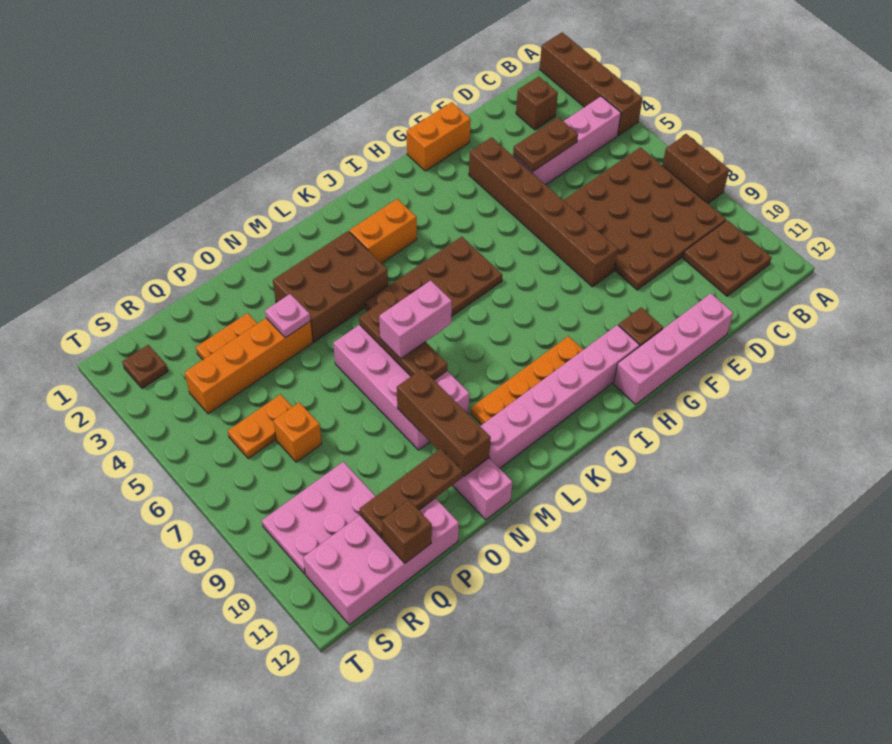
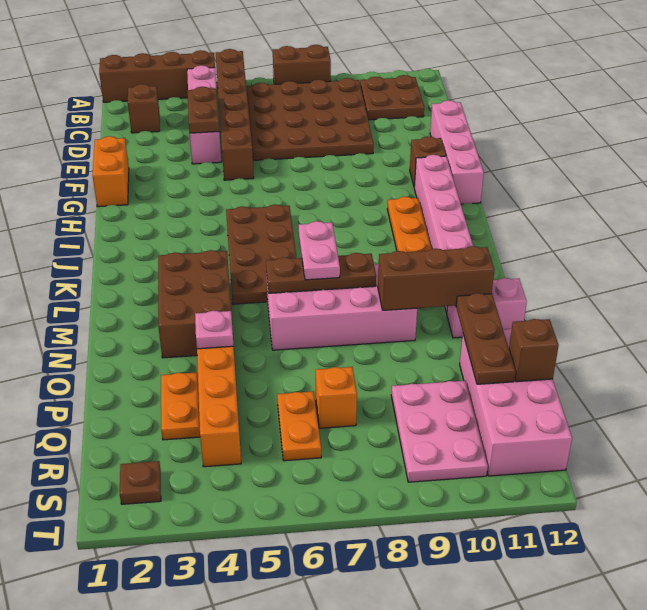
brown 1x6 brick [469,137,618,287] -> brown 1x6 brick turned to [216,49,254,180]
orange 1x2 brick [349,199,417,263] -> none
pink 1x2 brick [379,280,452,359] -> pink 1x2 plate [299,221,340,280]

